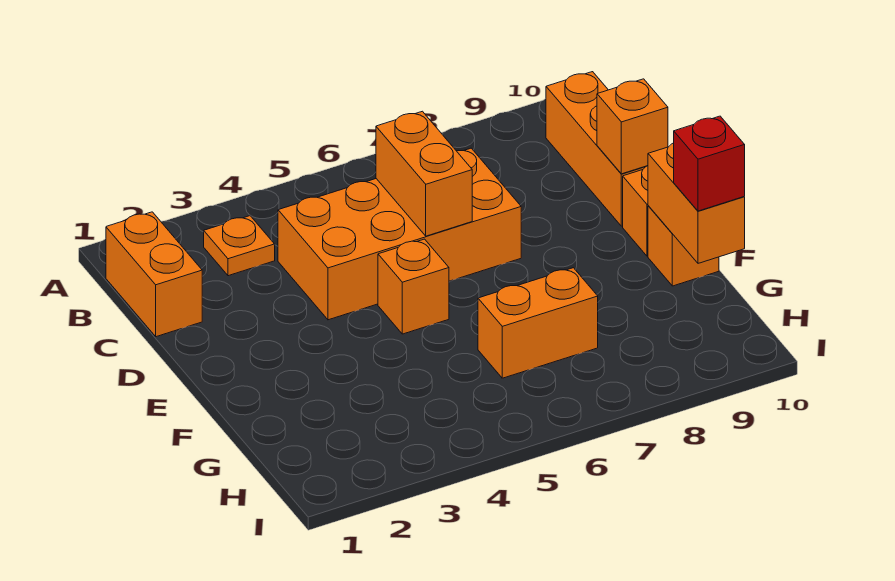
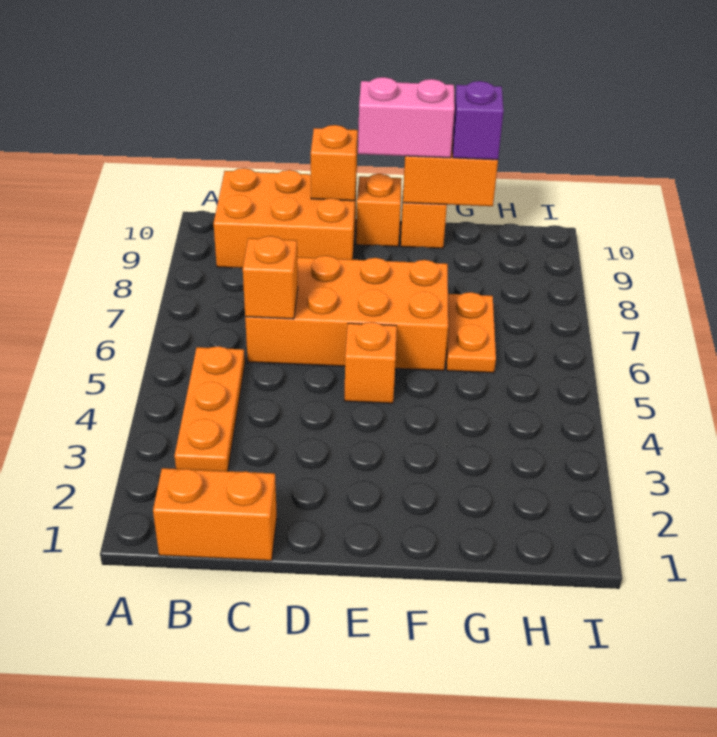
orange 1x1 plate [204,216,275,276] -> orange 1x3 plate [175,346,245,471]
orange 1x3 brick [546,72,646,226] -> orange 2x3 brick [214,168,357,268]
orange 2x4 brick [278,148,521,320] -> orange 2x4 brick turned to [245,256,448,371]
orange 1x2 brick [376,111,472,236] -> orange 1x1 brick [243,236,298,319]
none -> pink 1x2 brick [358,77,455,158]
orange 1x2 brick [478,268,598,378] -> orange 1x2 plate [446,292,496,373]
red 1x1 brick [674,116,745,211] -> purple 1x1 brick [453,81,504,160]

